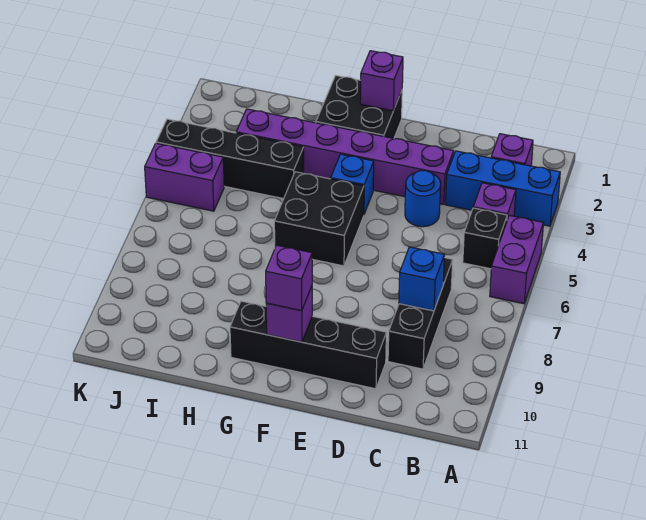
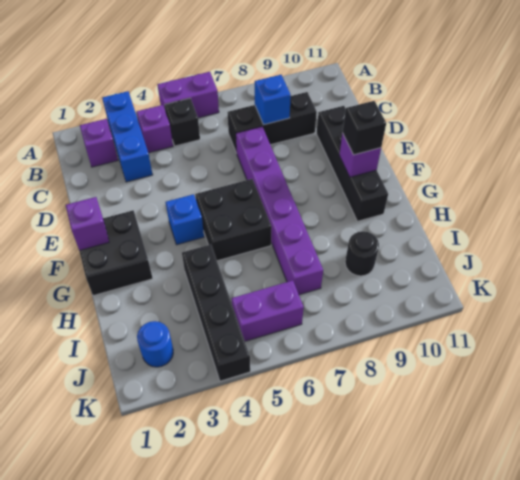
purple 1x6 brick [236,109,454,205] -> purple 1x6 brick moved to [236,127,323,295]
blue 1x1 round brick [405,171,441,227] -> blue 1x1 round brick moved to [137,321,173,367]
purple 1x1 brick [266,245,312,311] -> black 1x1 brick [343,101,386,155]
none -> black 1x1 round brick [345,231,379,276]
purple 1x2 brick [145,143,224,211] -> purple 1x2 brick turned to [232,280,304,341]

